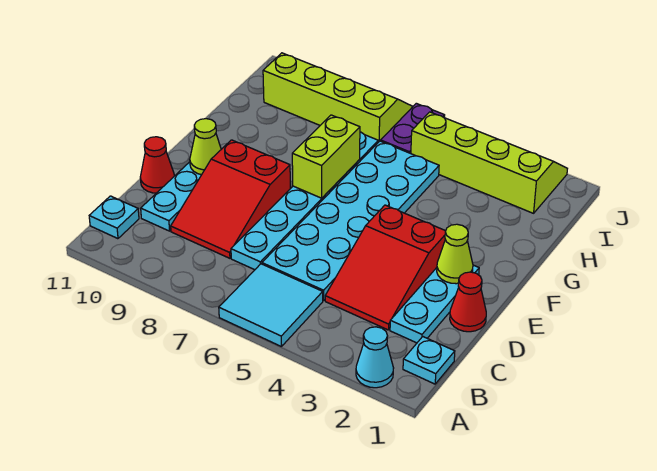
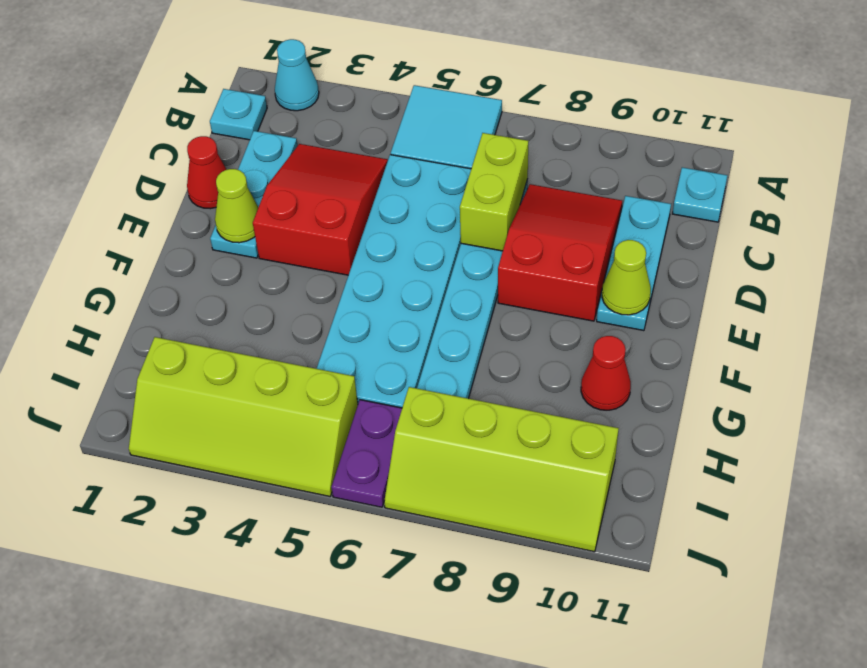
red 1x1 cone [140,137,174,193] -> red 1x1 cone moved to [581,336,631,410]
lime 1x2 brick [292,115,360,198] -> lime 1x2 brick moved to [460,133,528,251]

